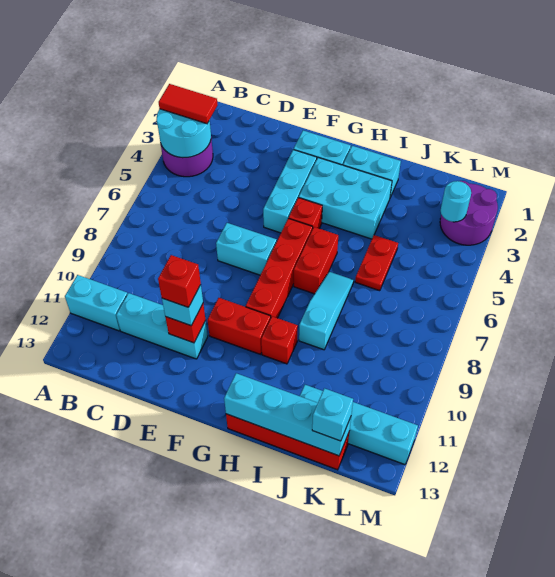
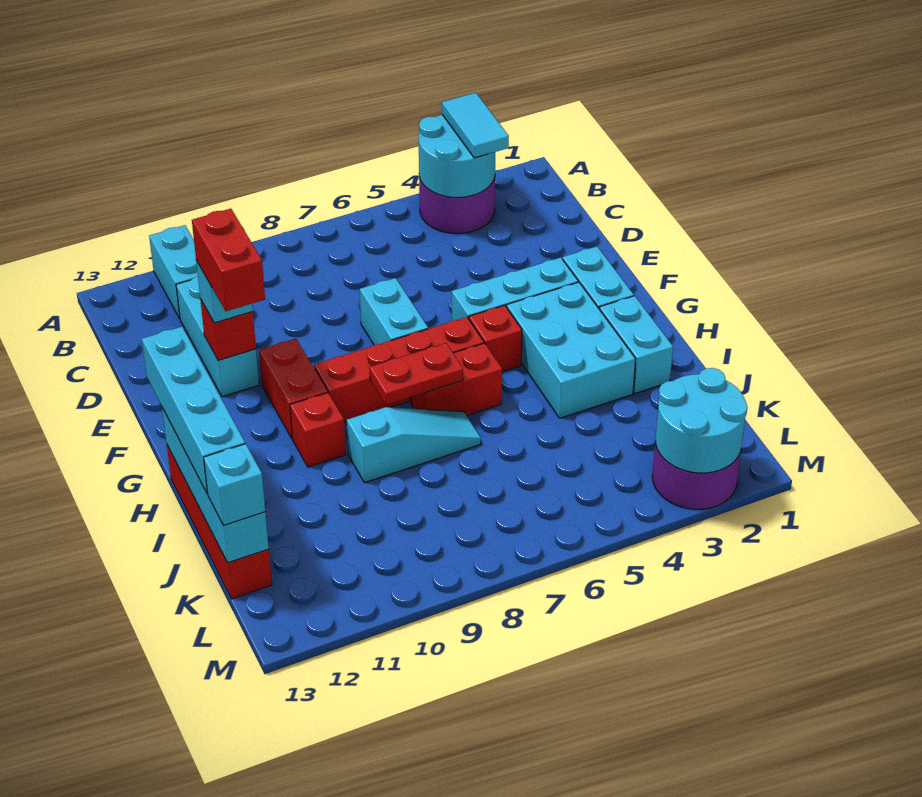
red 1x2 tile [159,84,218,124] -> cyan 1x2 tile [442,93,509,158]
red 1x1 brick [158,255,201,307] -> red 1x2 brick [192,209,265,311]
red 1x2 plate [355,235,398,291] -> red 1x2 plate moved to [369,343,463,405]
cyan 1x4 brick [300,385,418,465] -> cyan 1x4 brick moved to [142,327,245,494]
cyan 1x1 round brick [441,181,471,222] -> cyan 2x2 round brick [655,368,747,473]

